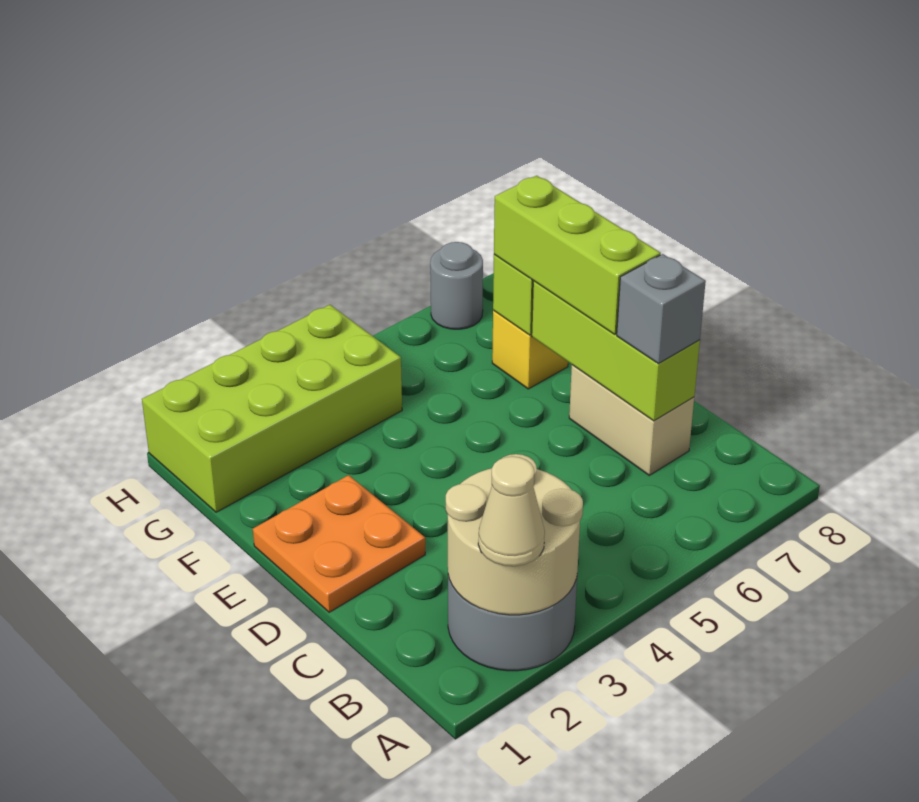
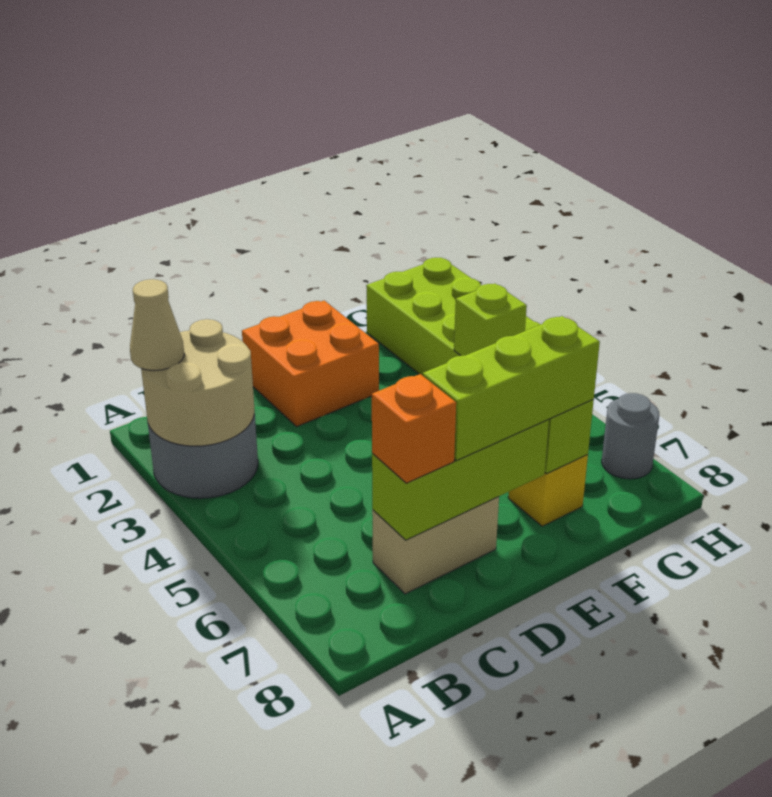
grey 1x1 brick [617,254,706,364] -> orange 1x1 brick [372,374,456,483]
orange 2x2 plate [253,475,425,612] -> orange 2x2 brick [242,301,379,426]
none -> lime 1x1 brick [454,284,527,356]

